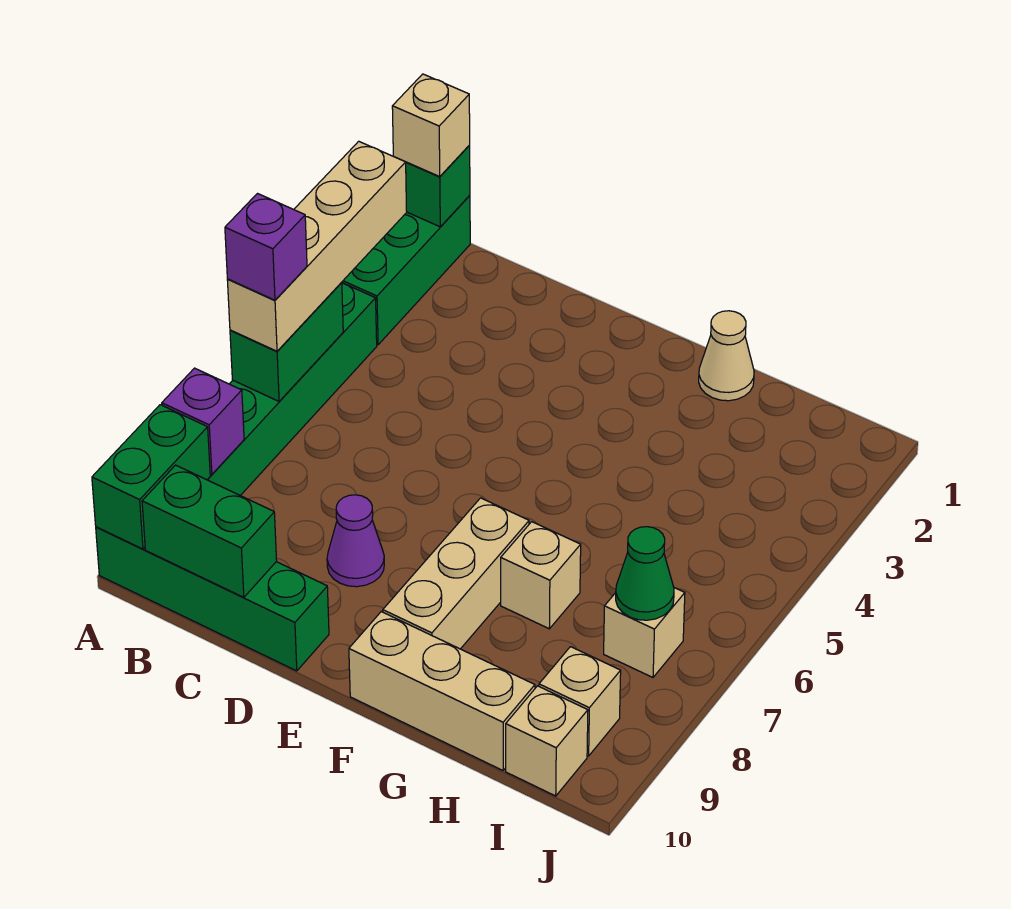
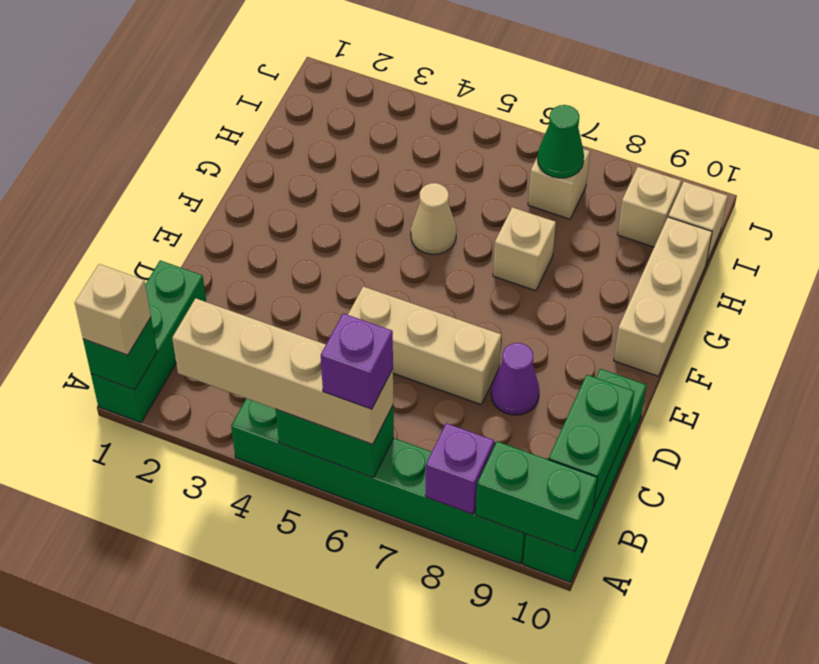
green 1x3 brick [342,195,470,345] -> green 1x3 brick turned to [91,260,206,423]
tan 1x3 brick [383,498,529,649] -> tan 1x3 brick moved to [348,287,501,405]
tan 1x1 cone [699,311,754,401] -> tan 1x1 cone moved to [411,183,456,254]

